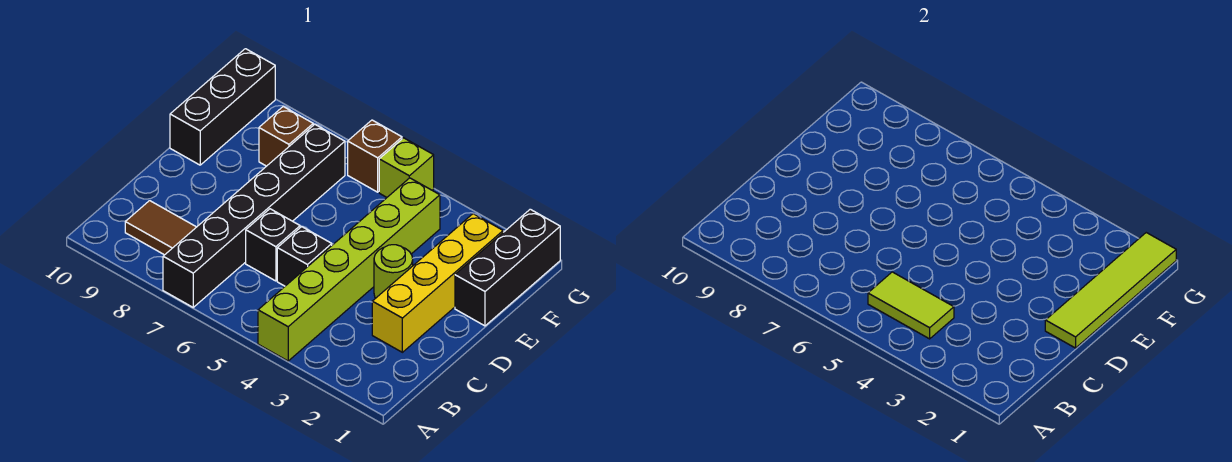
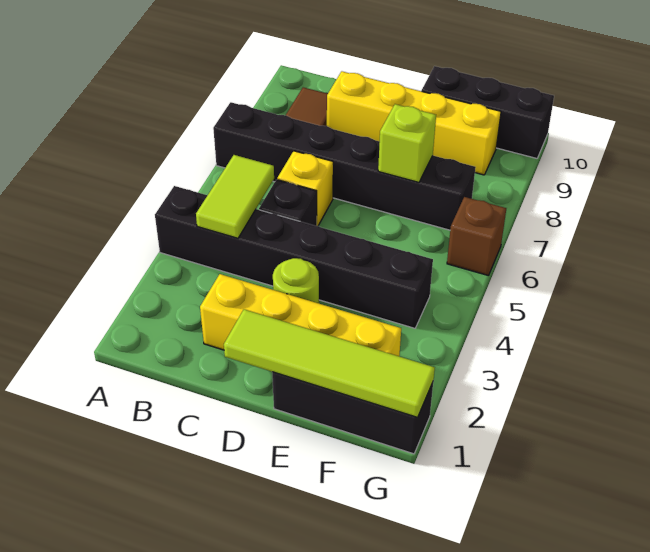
lime 1x6 brick [258,178,440,361] -> black 1x6 brick [155,186,433,328]
black 1x1 brick [246,209,300,281] -> yellow 1x1 brick [277,151,333,226]
none -> yellow 1x4 brick [327,71,501,175]
brown 1x1 brick [259,107,313,166] -> none
lime 1x1 brick [379,138,434,197] -> lime 1x1 brick moved to [378,104,436,183]

